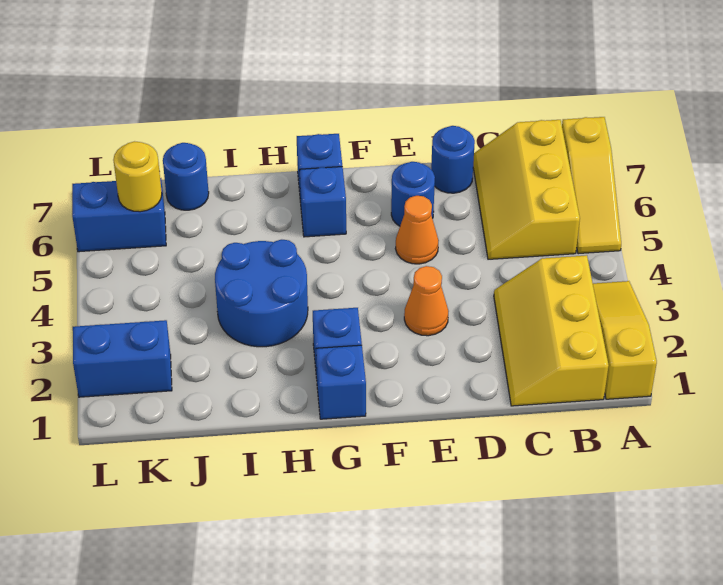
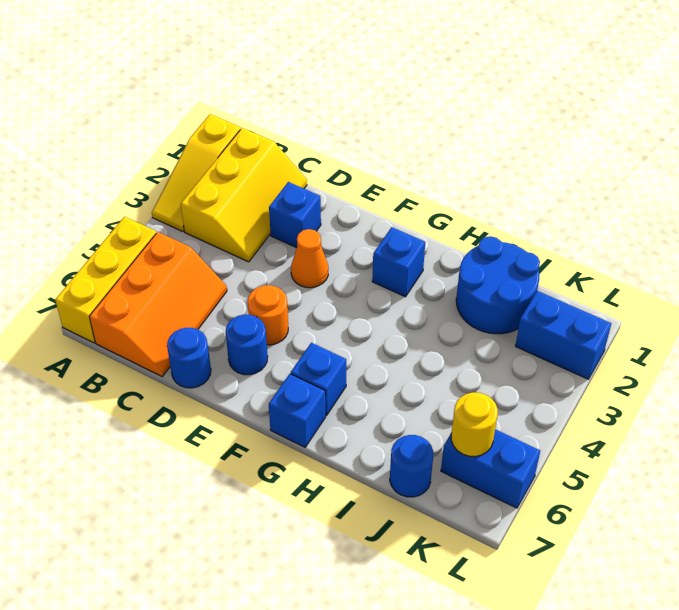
yellow 1x3 slope [562,117,621,254] -> yellow 1x3 brick [55,217,156,343]
yellow 2x3 slope [473,120,580,259] -> orange 2x3 slope [89,232,227,376]
orange 1x1 cone [395,196,439,264] -> orange 1x1 round brick [248,285,288,345]
blue 1x1 brick [316,345,366,419] -> blue 1x1 brick moved to [269,182,321,248]
blue 2x2 round brick [215,240,308,347] -> blue 2x2 round brick moved to [456,236,540,334]

